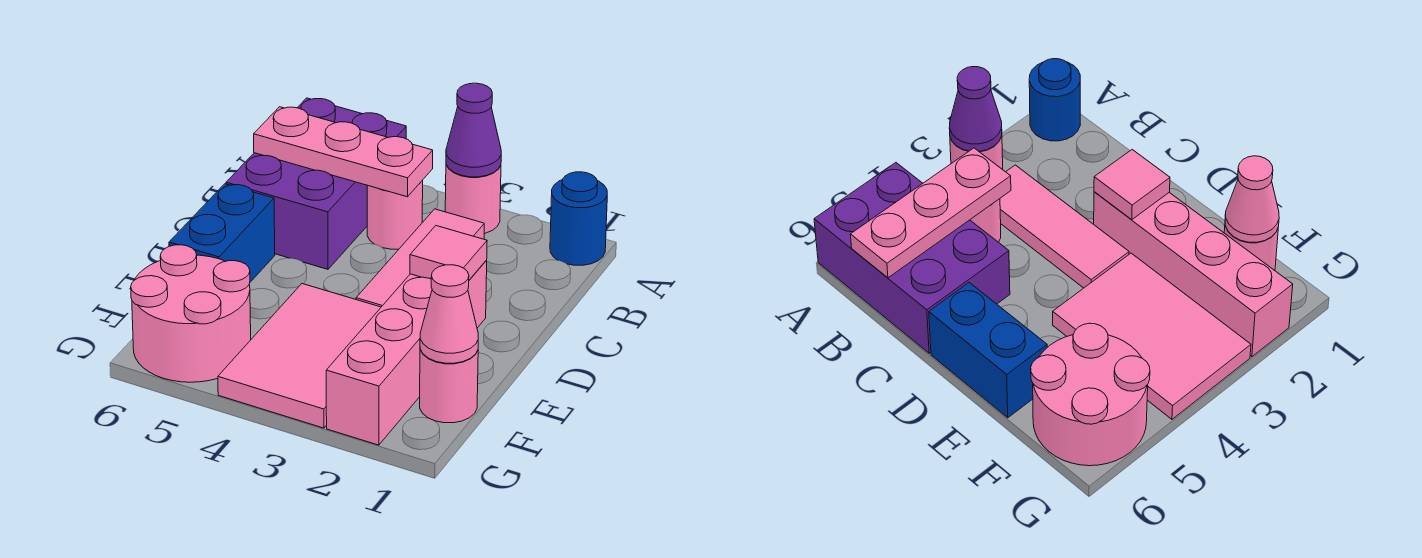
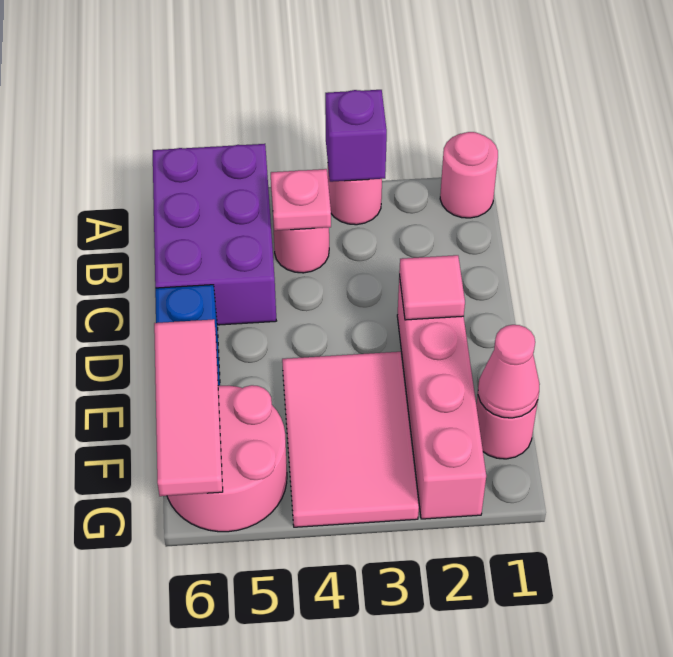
blue 1x1 round brick [550,172,607,265] -> pink 1x1 round brick [440,132,498,218]
purple 1x1 cone [446,83,501,177] -> purple 1x1 brick [325,90,387,182]
pink 1x3 tile [356,209,484,307] -> pink 1x3 tile moved to [154,319,223,496]
pink 1x3 plate [254,107,433,197] -> pink 1x1 plate [271,169,331,231]

